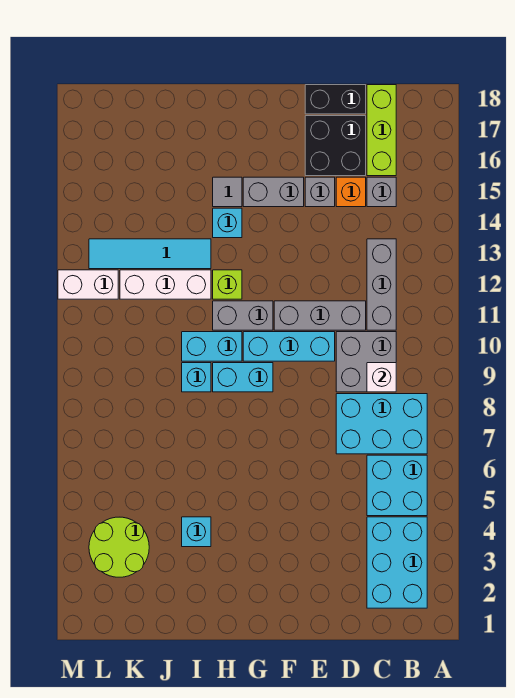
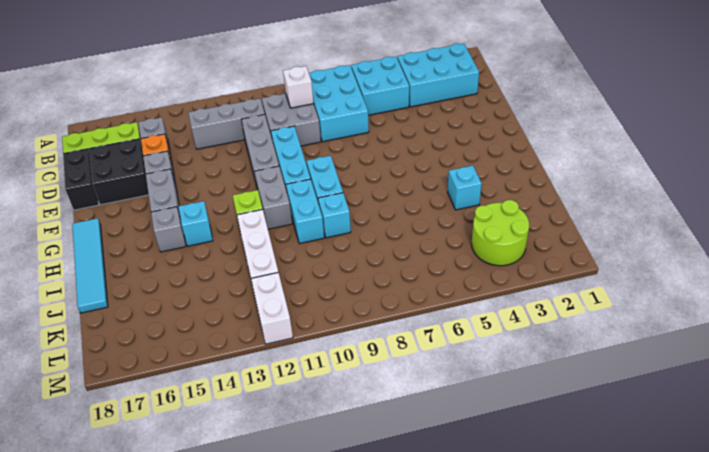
grey 1x1 tile [213,177,242,207] -> grey 1x1 brick [151,207,186,252]
cyan 1x4 tile [89,239,211,269] -> cyan 1x4 tile moved to [72,218,108,313]

